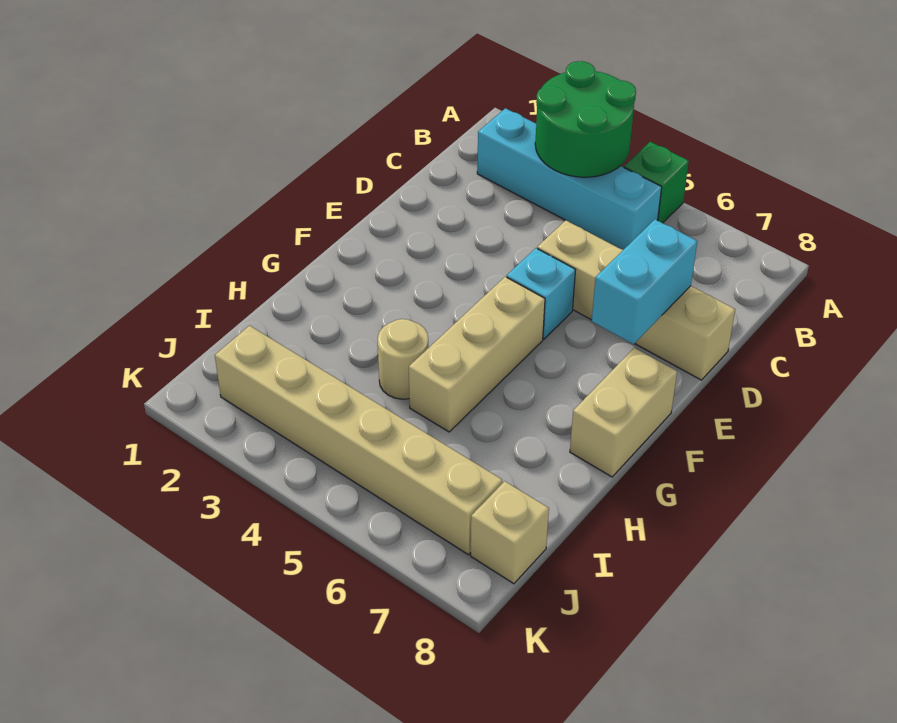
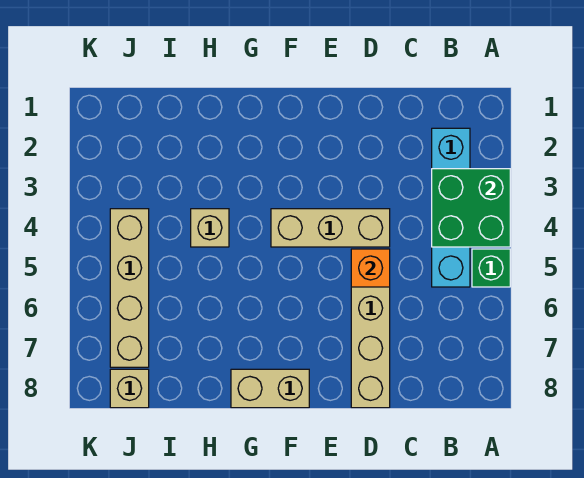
green 2x2 round brick [535,61,636,177] -> green 2x2 brick [432,169,510,247]
none -> orange 1x1 brick [351,249,390,287]
cyan 1x2 brick [592,219,697,344] -> none
cyan 1x1 brick [507,248,575,339] -> none
tan 1x3 brick [409,277,545,432] -> tan 1x3 brick moved to [271,209,390,247]
tan 1x1 round brick [378,319,429,399] -> tan 1x1 brick [191,209,229,247]
tan 1x6 brick [215,326,502,555] -> tan 1x4 brick [110,209,149,367]

